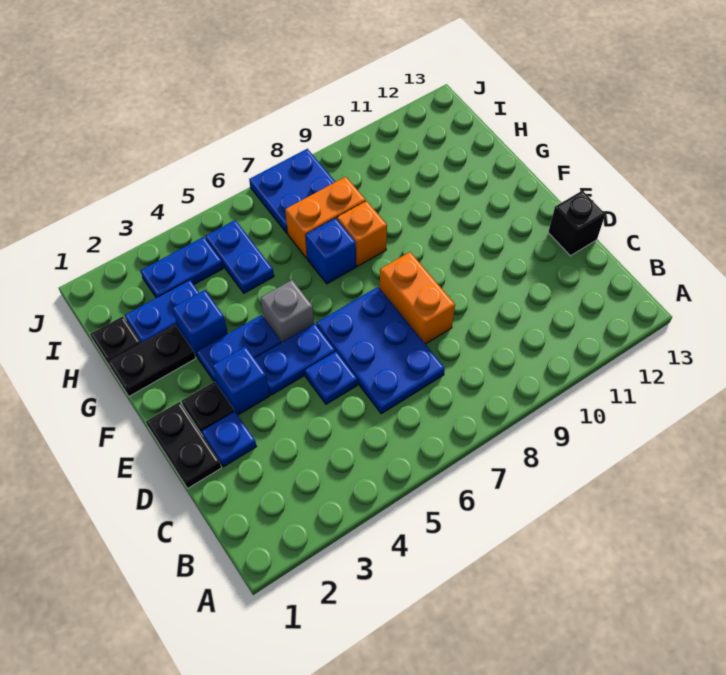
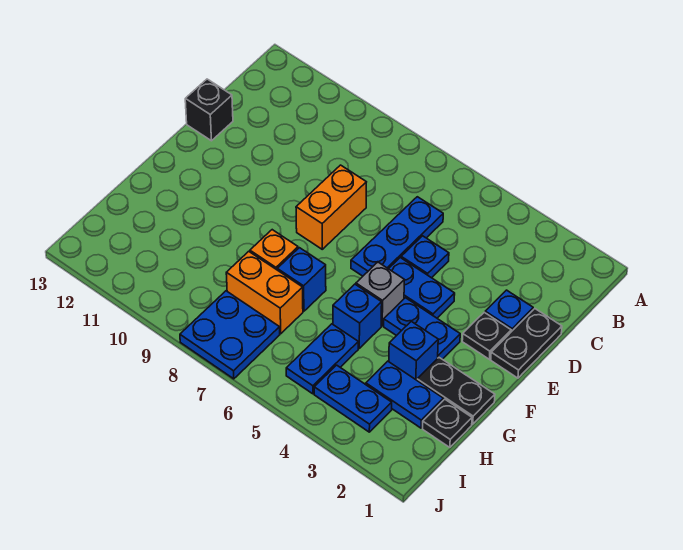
blue 2x3 plate [316,287,445,414] -> blue 1x3 plate [351,197,443,276]
blue 1x1 brick [212,346,270,415] -> blue 1x1 brick moved to [333,284,382,348]

